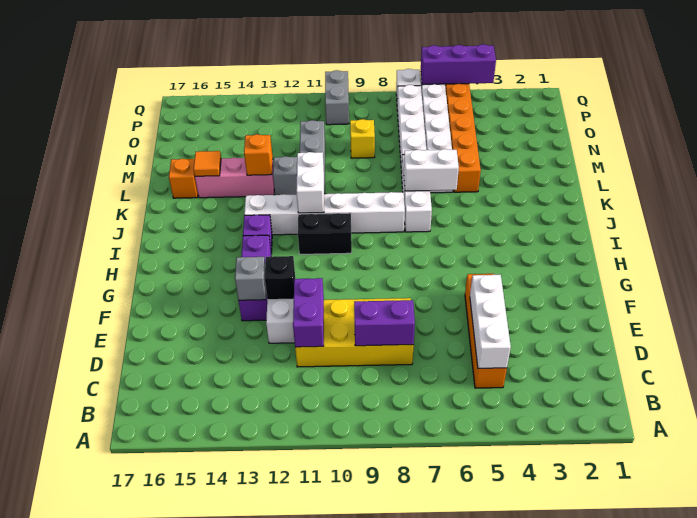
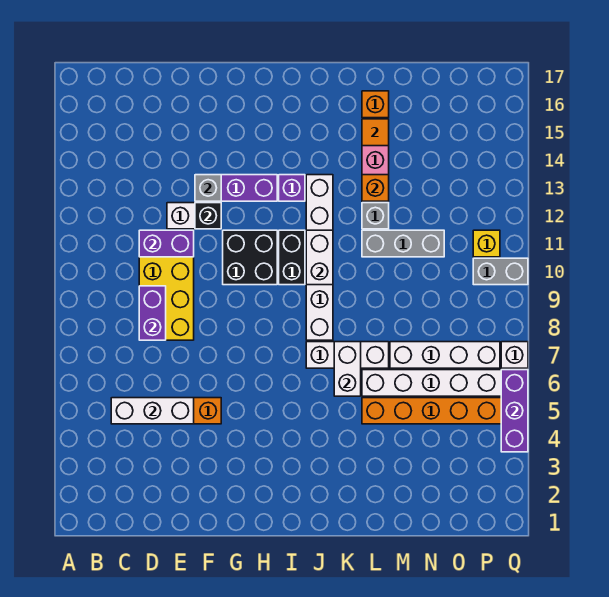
none -> black 2x2 brick [223,230,277,285]
white 1x2 brick [296,152,324,213] -> white 1x2 brick turned to [306,230,333,285]
yellow 1x1 brick [350,119,375,158] -> yellow 1x1 brick moved to [473,230,500,257]

